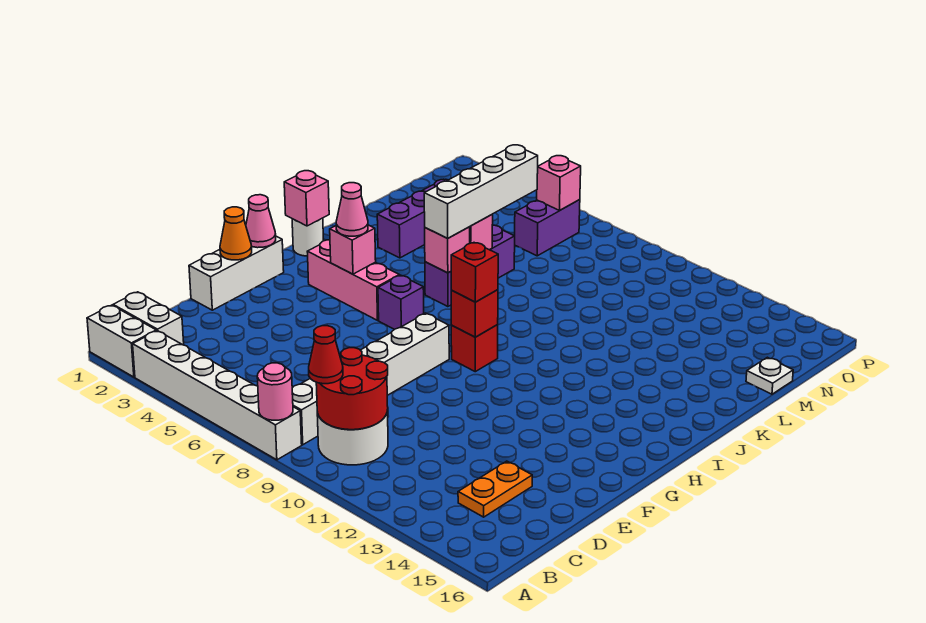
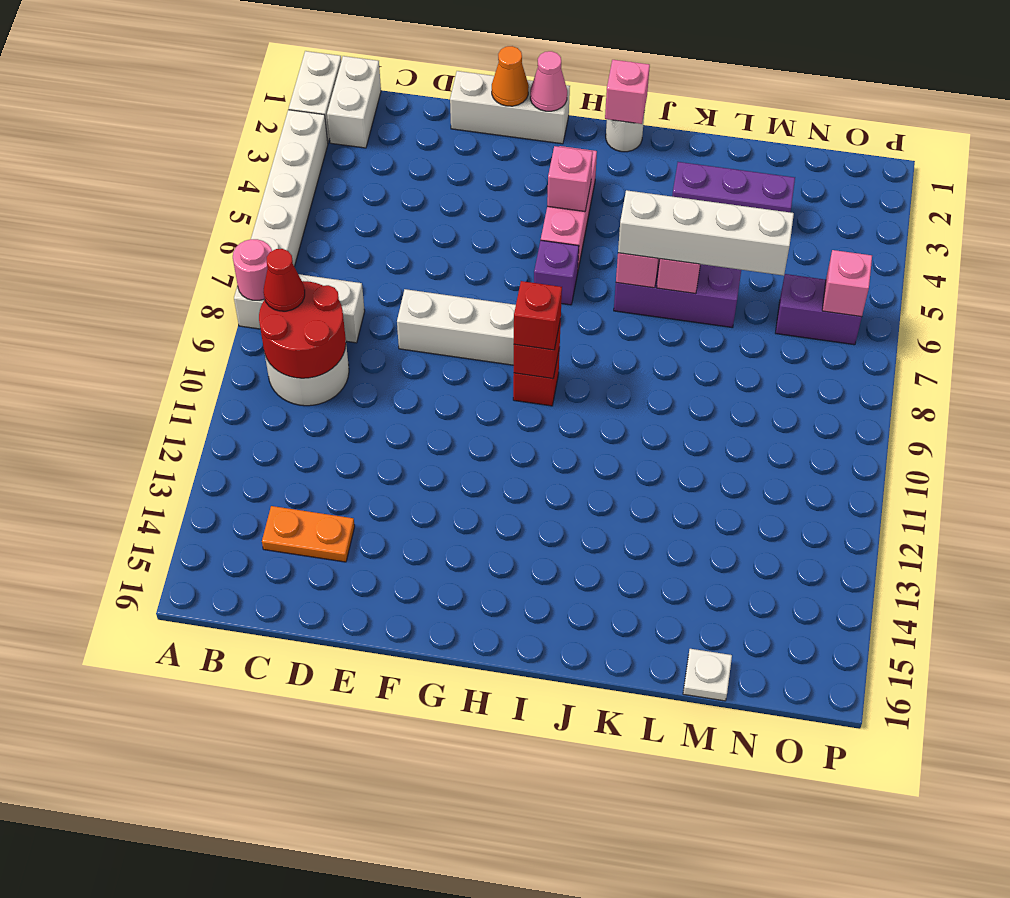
pink 1x1 cone [336,183,368,236] -> none

